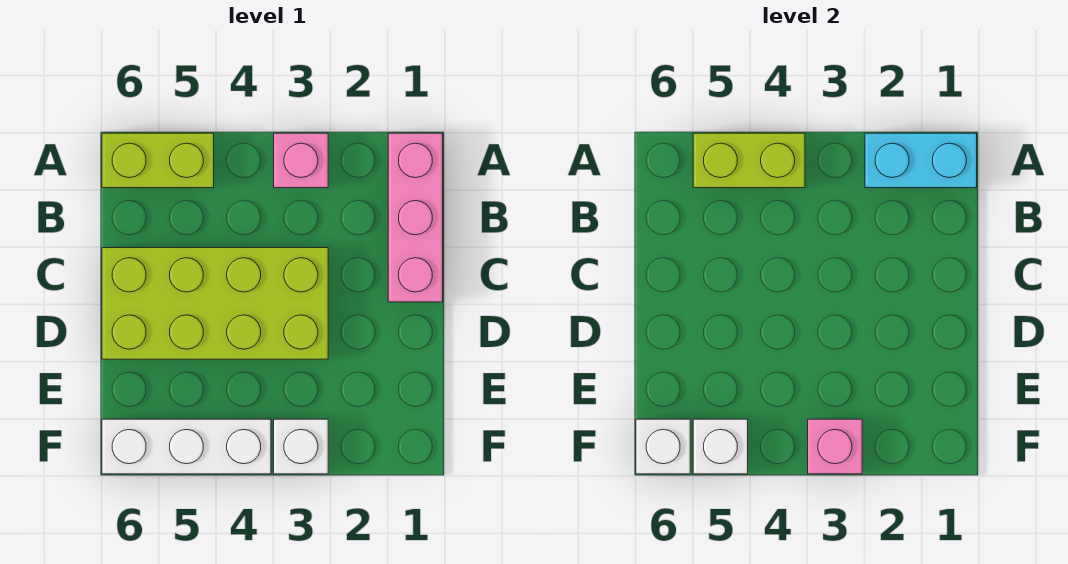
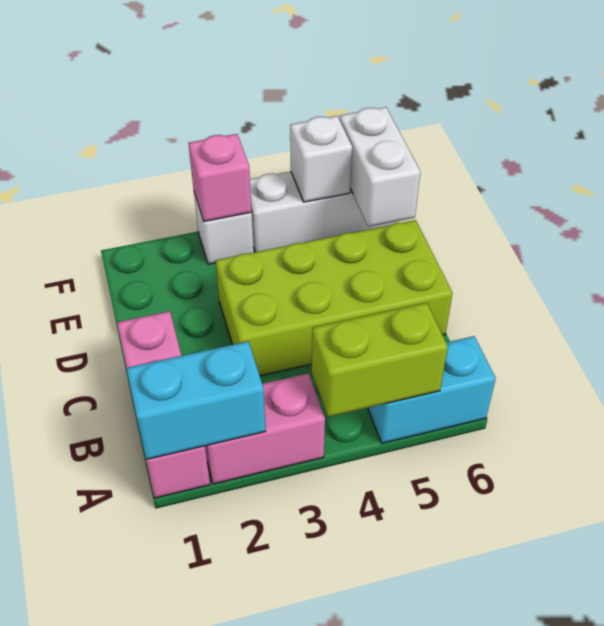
pink 1x1 brick [274,133,328,188] -> pink 1x2 brick [205,373,325,484]
lime 1x2 brick [102,133,214,188] -> cyan 1x2 brick [368,336,496,443]
white 1x1 brick [636,419,690,474] -> white 1x2 brick [340,107,420,227]

